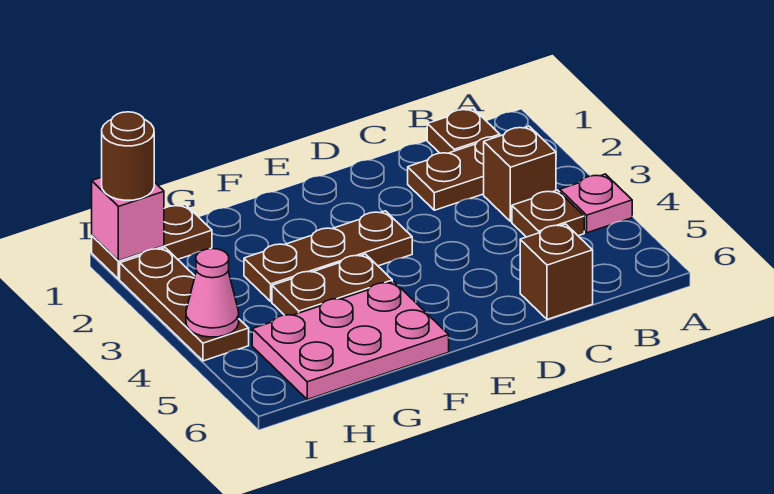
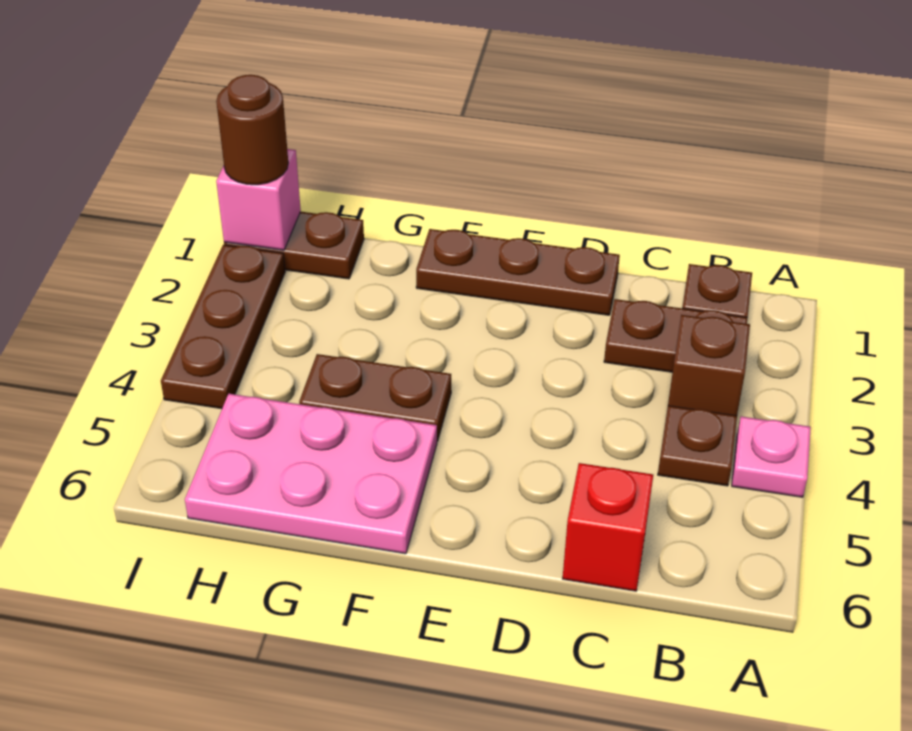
brown 1x1 brick [520,224,593,319] -> red 1x1 brick [563,463,653,591]
brown 1x3 plate [244,211,412,302] -> brown 1x3 plate moved to [416,229,620,315]
pink 1x1 cone [186,249,239,337] -> none

